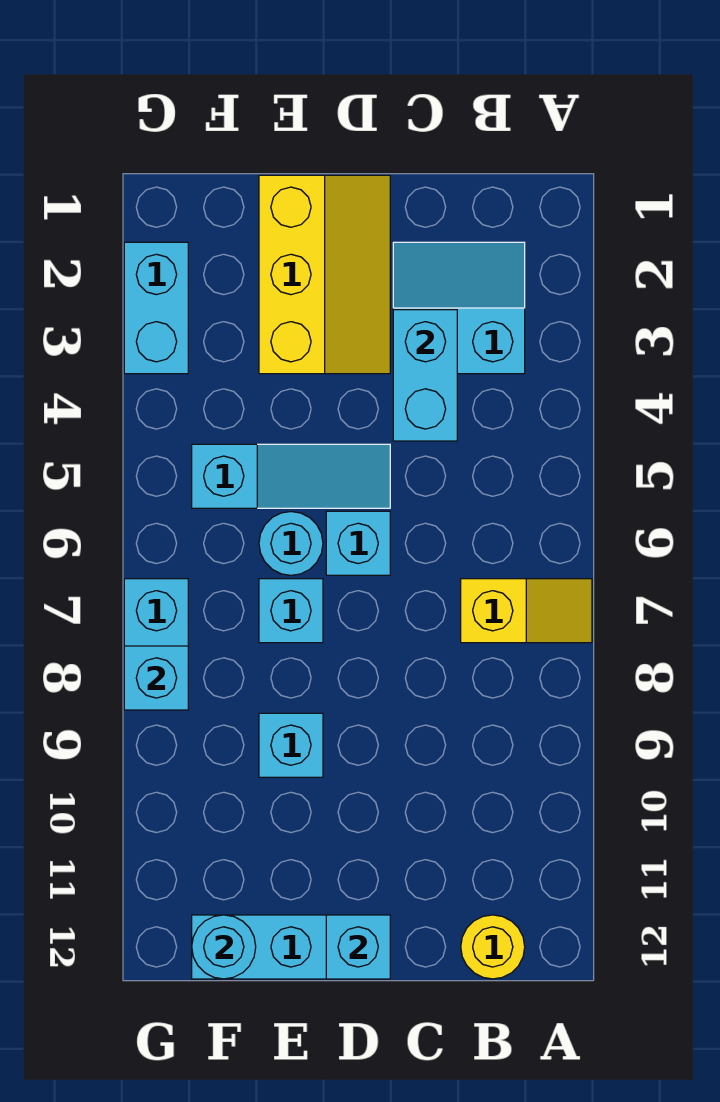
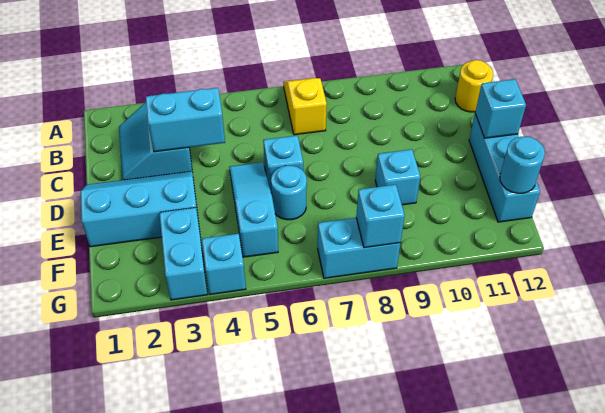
yellow 2x3 slope [259,175,390,374] -> cyan 2x3 slope [81,171,199,247]
cyan 1x1 brick [259,579,323,643] -> cyan 1x1 brick moved to [202,234,246,294]
cyan 1x2 brick [124,242,188,374] -> cyan 1x2 brick turned to [160,208,208,300]

